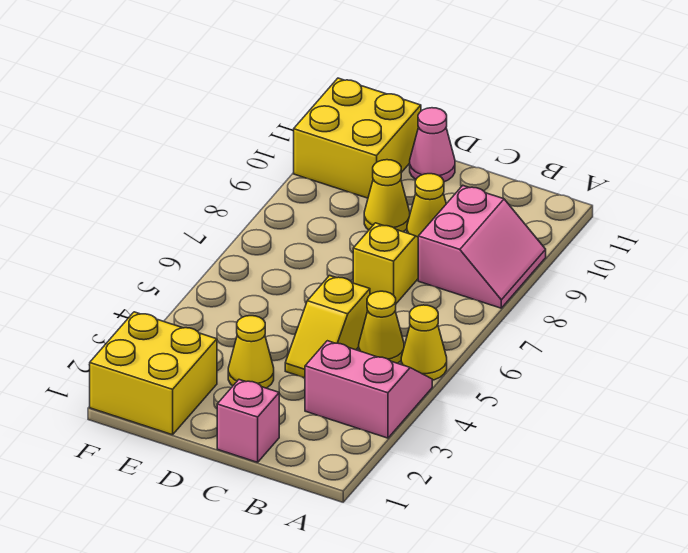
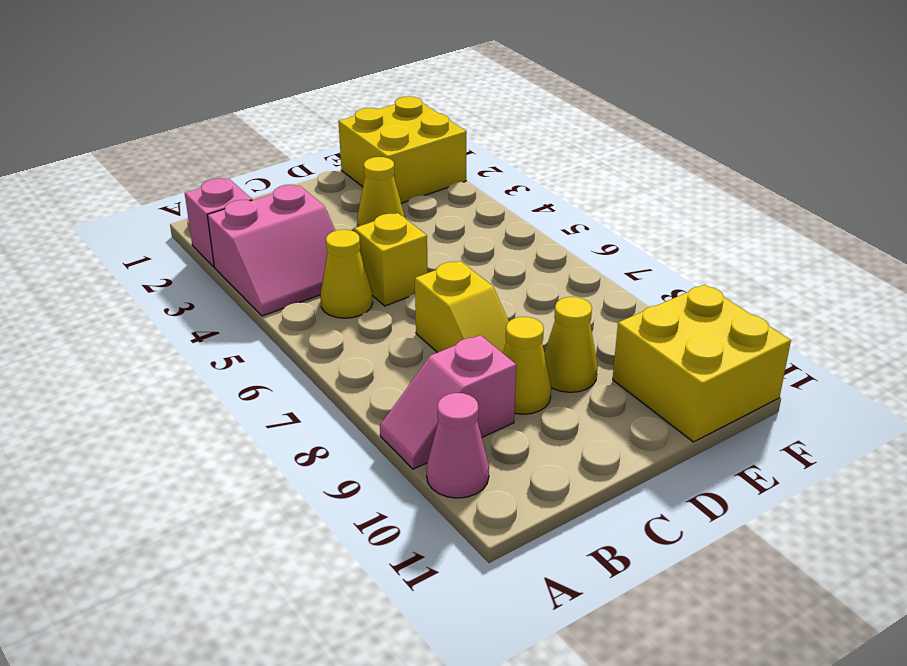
yellow 1x1 cone [401,305,447,380] -> none
pink 2x2 slope [418,186,546,308] -> pink 1x2 slope [380,335,516,469]
pink 1x1 brick [217,380,279,462] -> pink 1x1 brick moved to [185,179,252,267]
pink 1x1 cone [410,108,455,182] -> pink 1x1 cone moved to [427,393,489,498]

